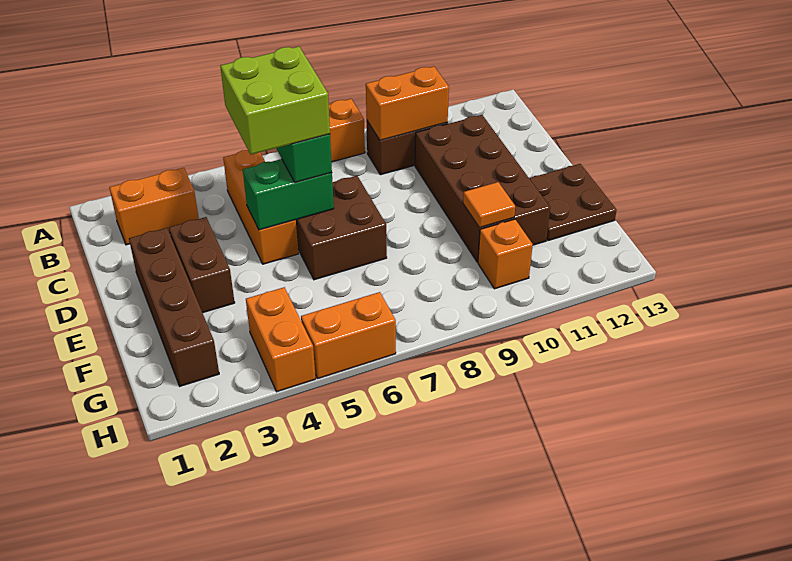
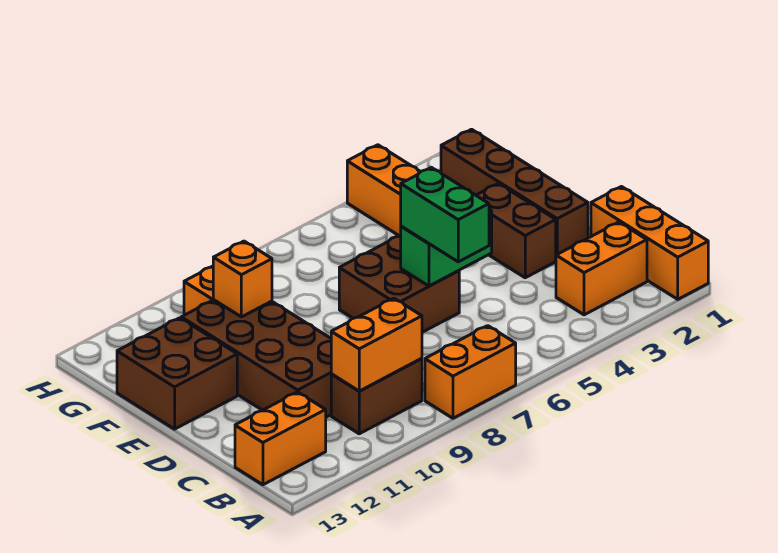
orange 1x3 brick [223,150,298,264] -> orange 1x3 brick moved to [591,187,708,299]
lime 2x2 brick [220,47,330,155] -> none
brown 2x2 plate [529,164,617,241] -> brown 2x2 brick [117,318,237,429]
orange 1x1 tile [463,182,515,228] -> orange 1x1 brick [213,241,272,317]
orange 1x2 brick [301,292,396,378] -> orange 1x2 brick moved to [235,392,326,485]

